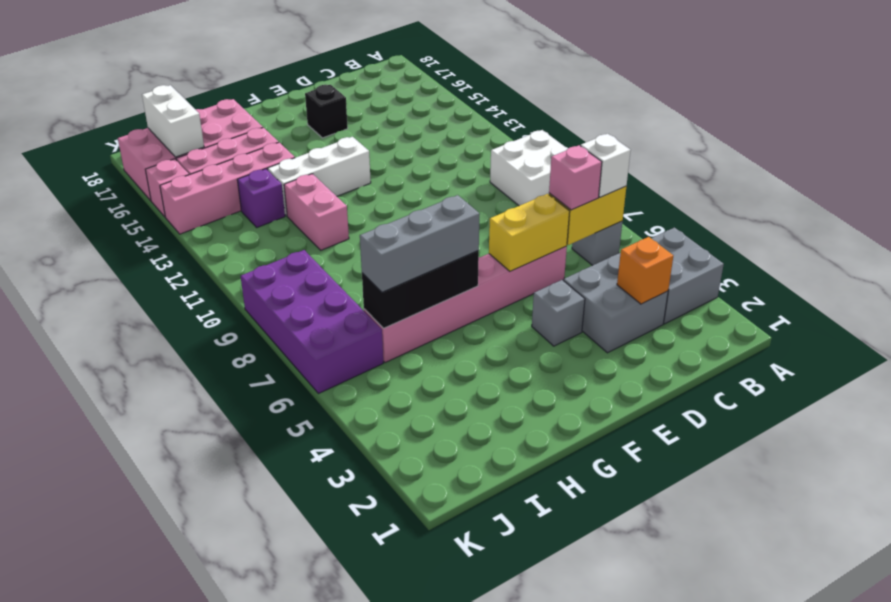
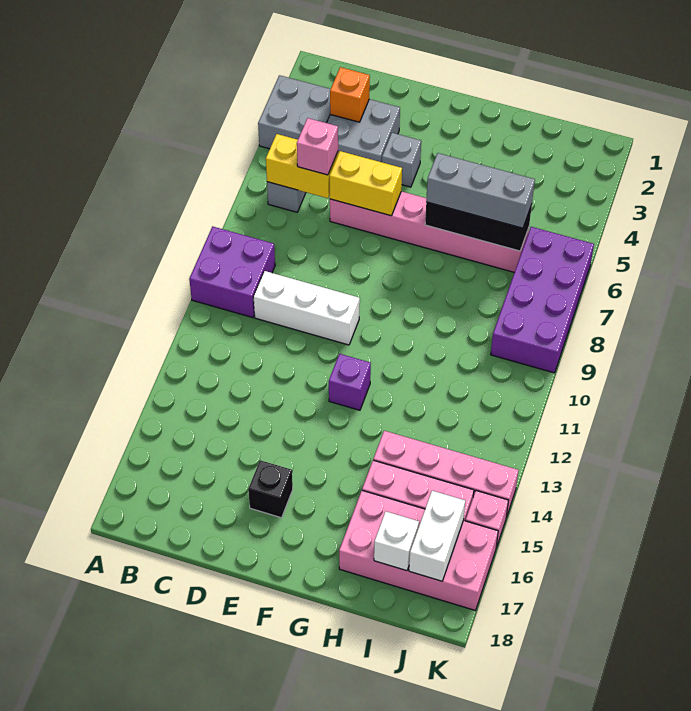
white 2x2 brick [490,130,568,206] -> purple 2x2 brick [189,226,275,318]
white 1x1 brick [581,134,631,197] -> white 1x1 brick moved to [374,512,419,571]
white 1x3 brick [268,137,371,216] -> white 1x3 brick moved to [253,271,360,345]
pink 1x2 brick [284,174,349,250] -> none
purple 1x1 brick [237,169,285,227] -> purple 1x1 brick moved to [329,354,371,410]

